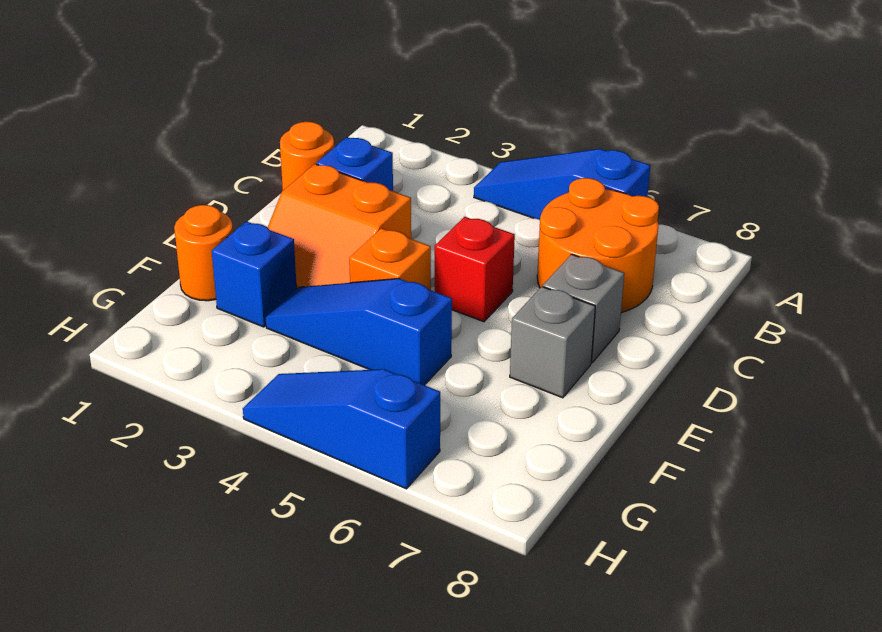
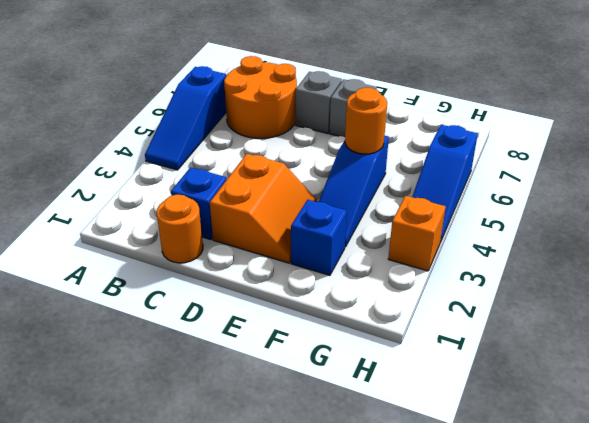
red 1x1 brick [435,217,515,322] -> none
orange 1x1 brick [349,228,431,290] -> orange 1x1 brick moved to [388,196,446,271]
orange 1x1 round brick [174,205,233,301] -> orange 1x1 round brick moved to [345,87,387,154]

